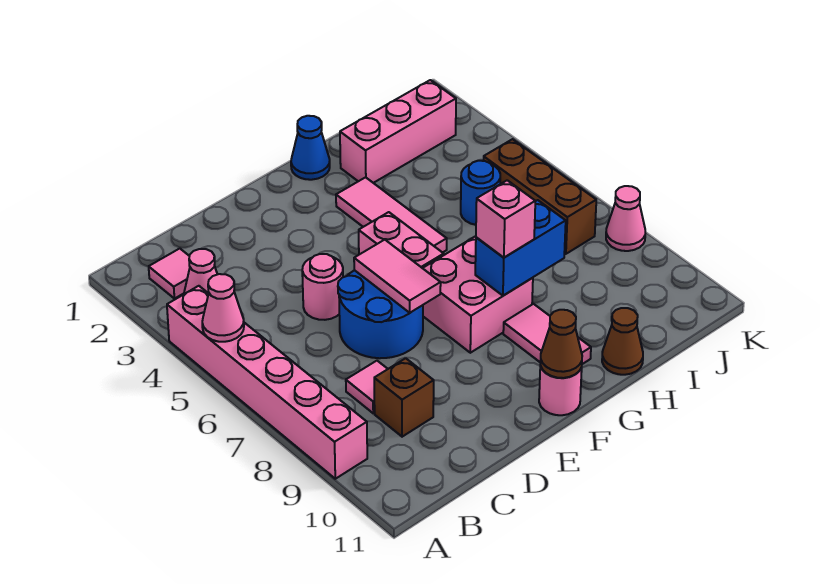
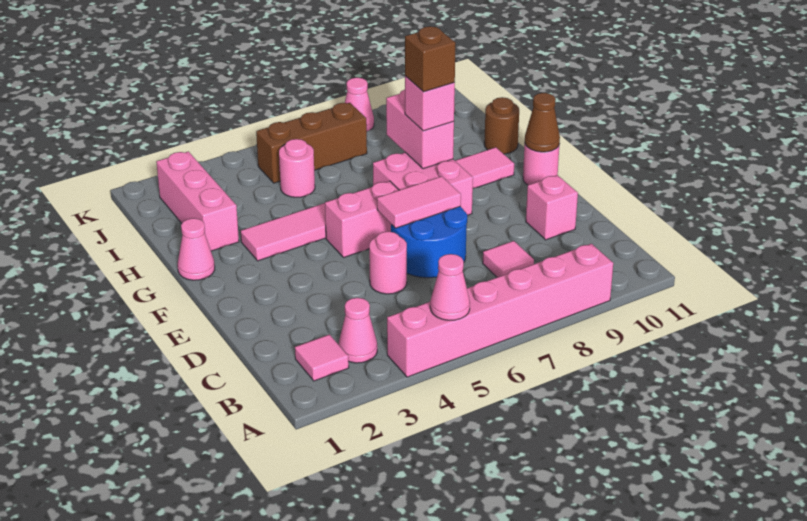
brown 1x1 brick [374,358,434,437] -> brown 1x1 brick moved to [405,26,455,92]
none -> pink 1x1 brick [526,175,578,240]
blue 1x1 cone [291,116,330,180] -> pink 1x1 cone [178,218,215,280]
blue 1x2 brick [475,200,566,296] -> pink 1x2 brick [386,90,454,169]
brown 1x1 cone [602,308,643,375] -> brown 1x1 round brick [484,97,519,154]
blue 1x1 round brick [461,161,500,225] -> pink 1x1 round brick [279,139,315,197]

